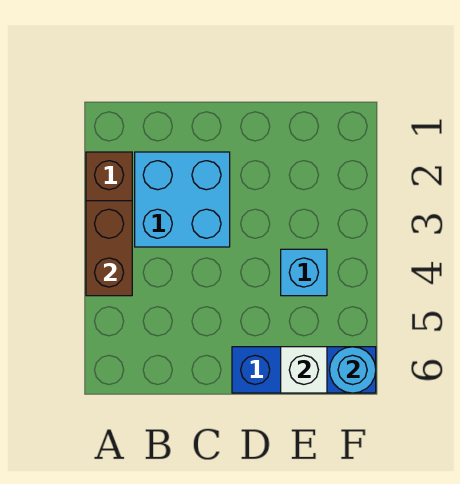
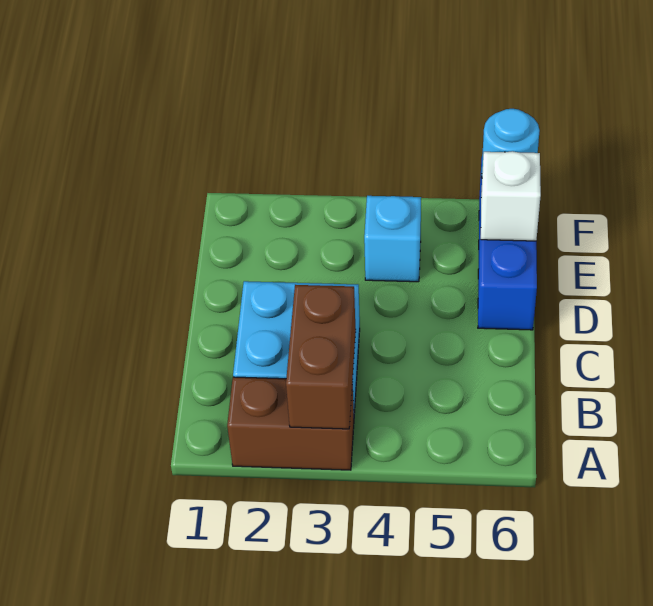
brown 1x2 brick [86,201,132,296] -> brown 1x2 brick turned to [286,285,356,429]

